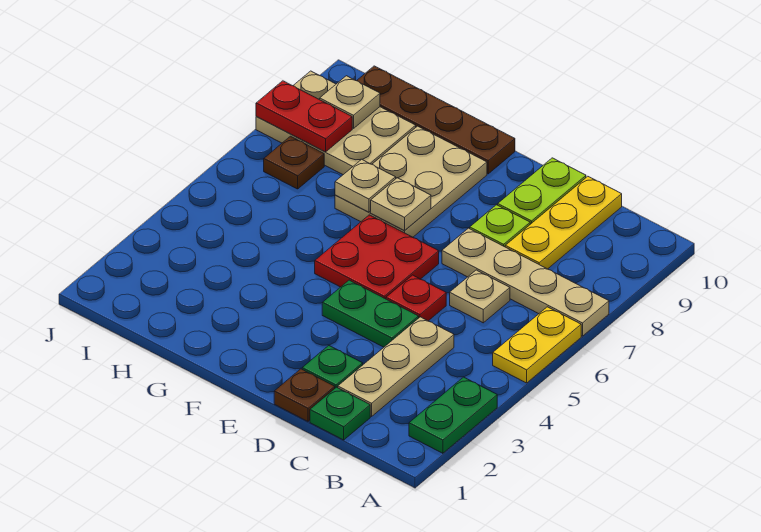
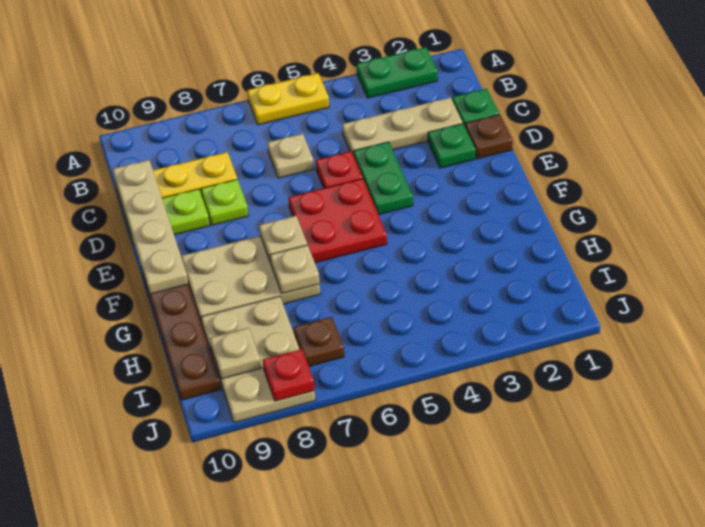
tan 1x4 plate [442,228,609,336] -> tan 1x4 plate moved to [113,160,188,294]
red 1x2 plate [256,81,352,152] -> red 1x1 plate [263,349,315,401]

